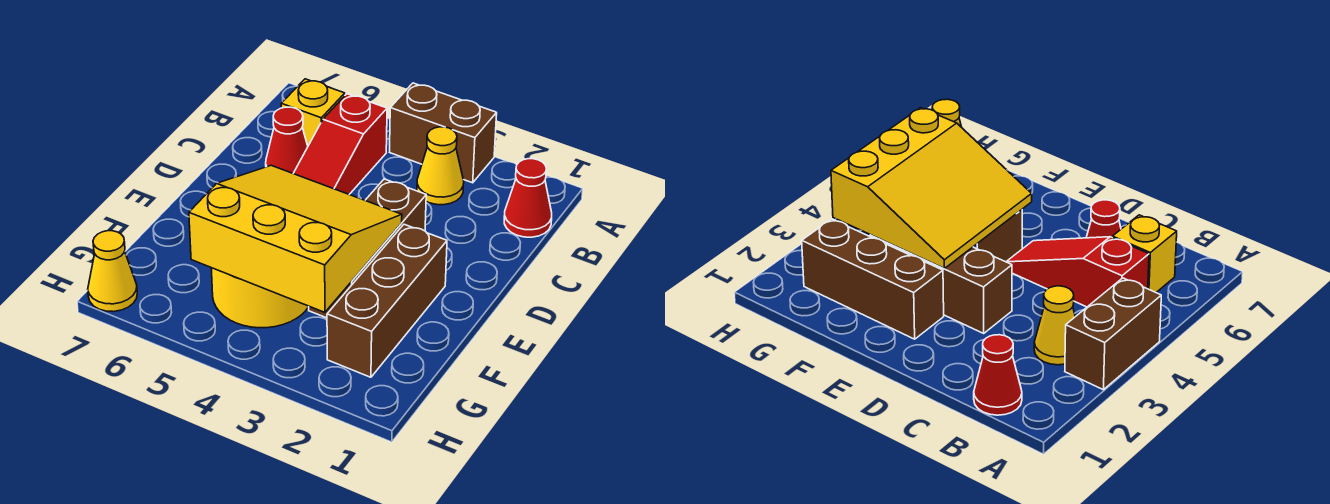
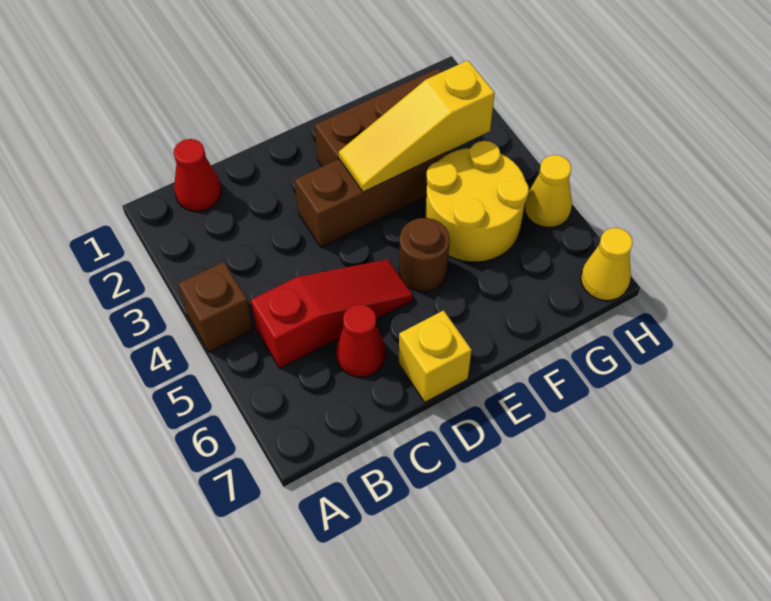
brown 1x2 brick [390,83,497,183] -> brown 1x1 brick [178,262,253,352]
yellow 1x1 cone [417,127,464,205] -> yellow 1x1 cone moved to [524,155,572,227]
yellow 1x1 brick [281,79,345,146] -> yellow 1x1 brick moved to [399,310,472,402]
yellow 3x3 slope [189,165,402,312] -> yellow 1x3 slope [339,60,495,192]

